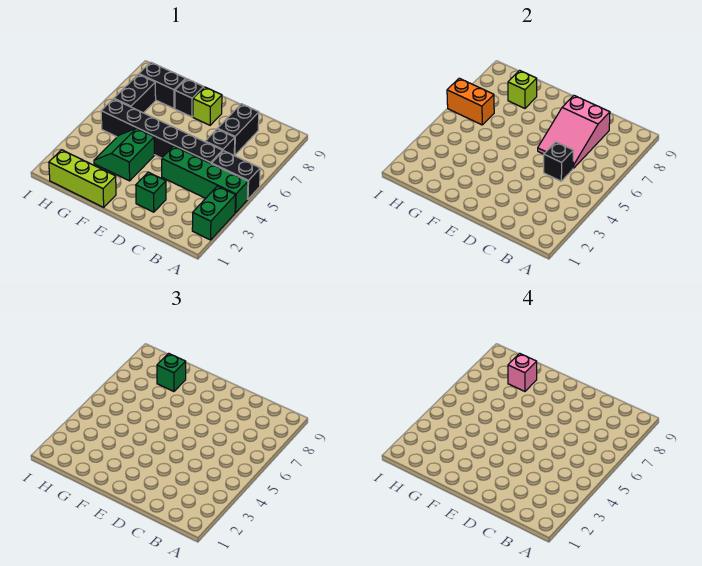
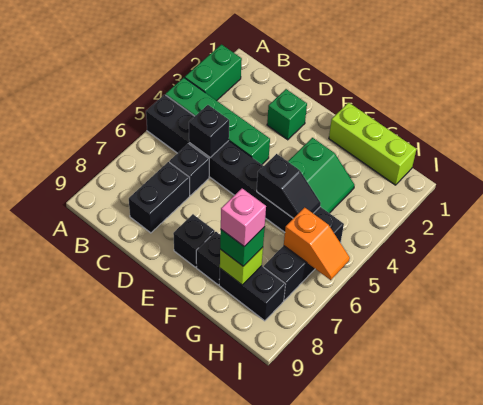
pink 2x3 slope [538,96,610,168] -> none
lime 1x1 brick [193,87,222,125] -> black 1x1 brick [173,214,215,267]
none -> black 1x2 slope [257,154,321,218]
orange 1x2 brick [447,78,494,125] -> orange 1x2 slope [284,207,350,280]

